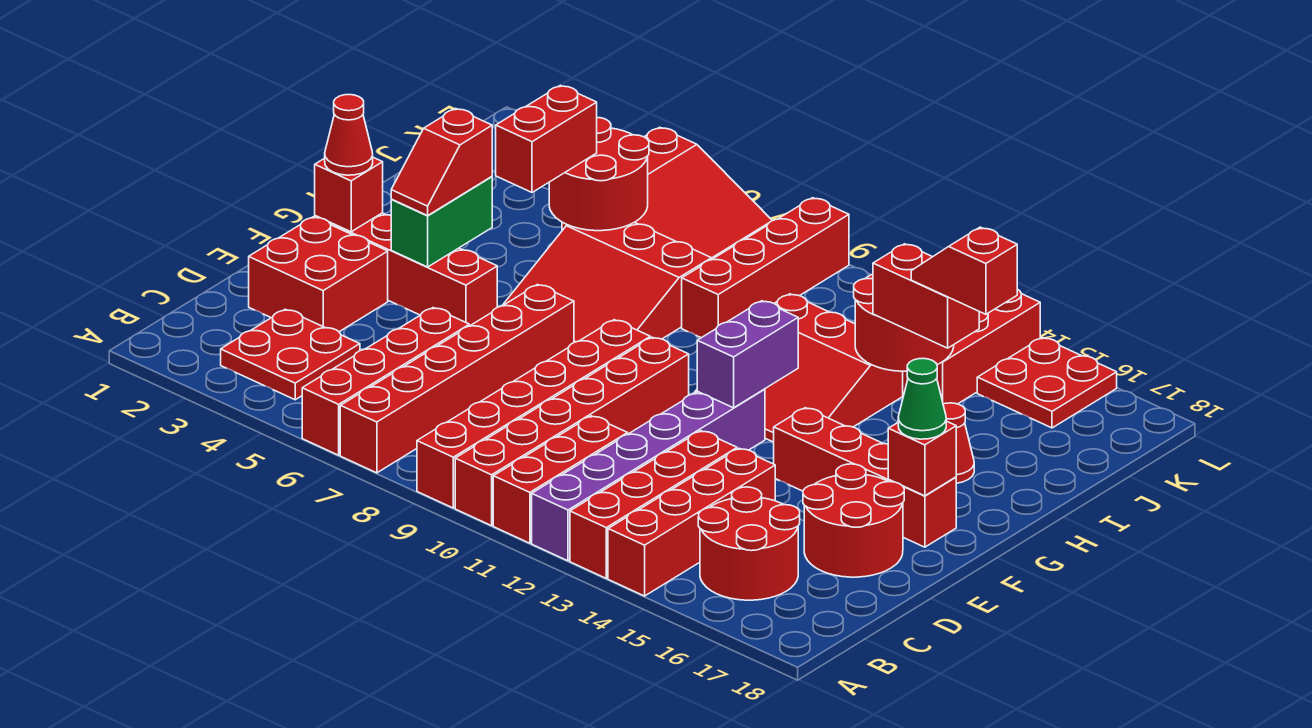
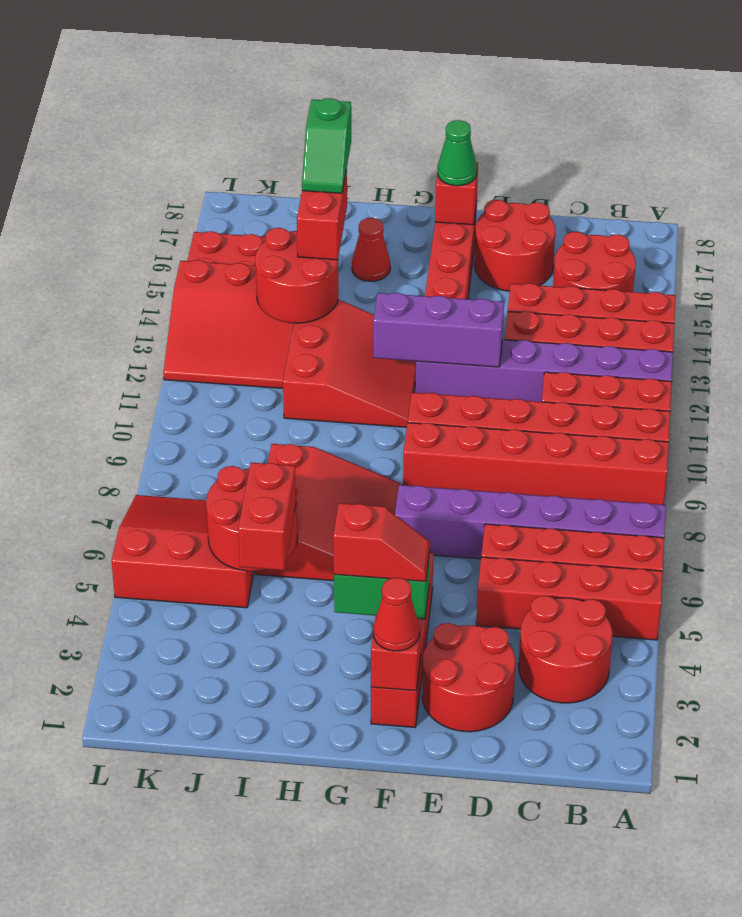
red 1x6 brick [340,285,574,473] -> purple 1x6 brick [395,485,666,559]
red 2x2 plate [221,309,360,400] -> red 2x2 round brick [519,596,612,703]
red 2x2 brick [249,217,388,332] -> red 2x2 round brick [422,623,515,732]
purple 1x2 brick [697,301,798,408] -> purple 1x3 brick [373,293,504,367]
red 1x2 brick [496,85,597,192] -> red 1x2 brick turned to [238,463,296,570]
red 1x4 brick [682,198,849,338] -> red 1x4 brick moved to [476,557,663,640]
red 1x2 slope [911,227,1017,314] -> green 1x2 slope [302,98,351,193]

